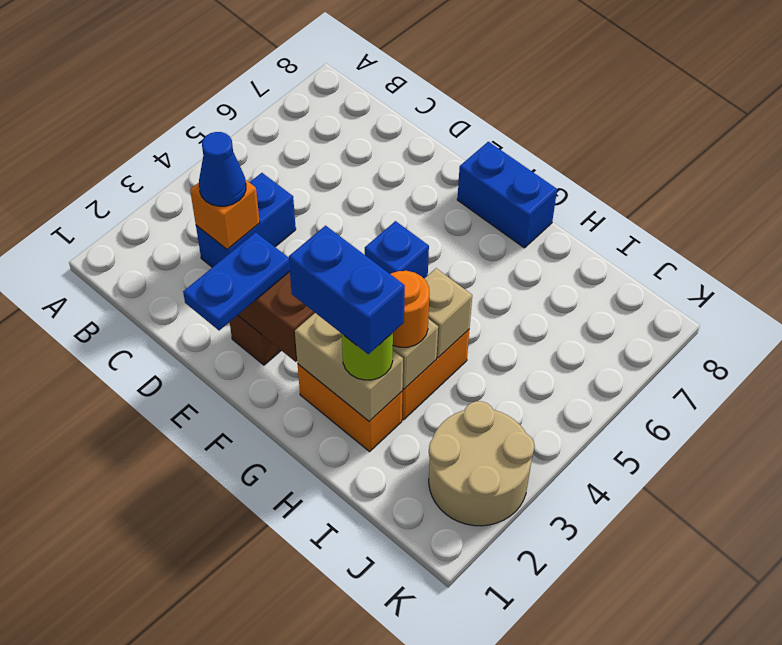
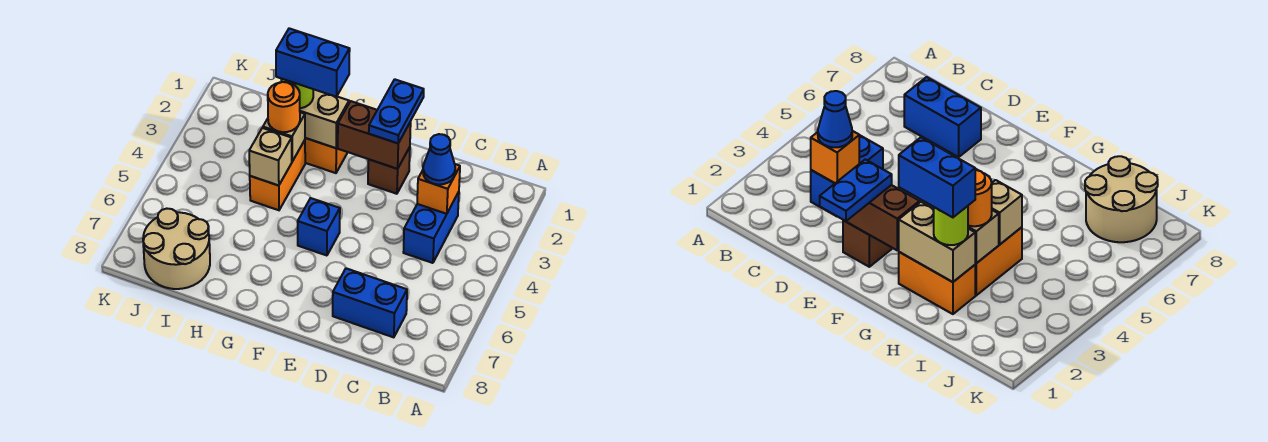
blue 1x2 brick [457,142,557,248] -> blue 1x2 brick moved to [333,268,407,337]
tan 2x2 round brick [429,401,535,526] -> tan 2x2 round brick moved to [143,209,210,289]

